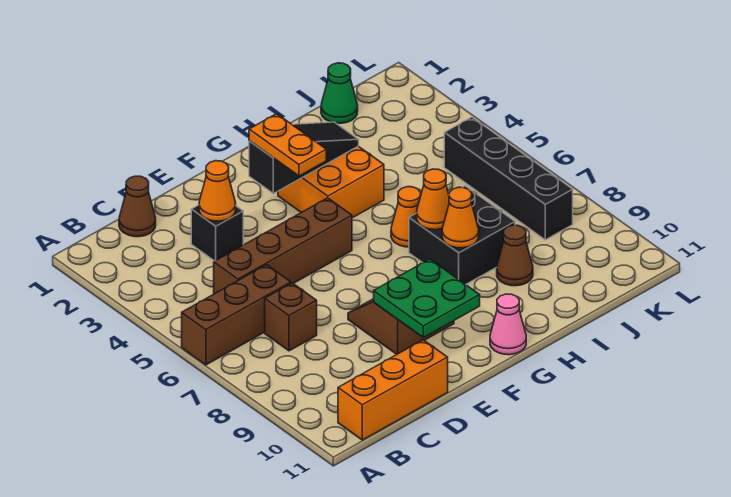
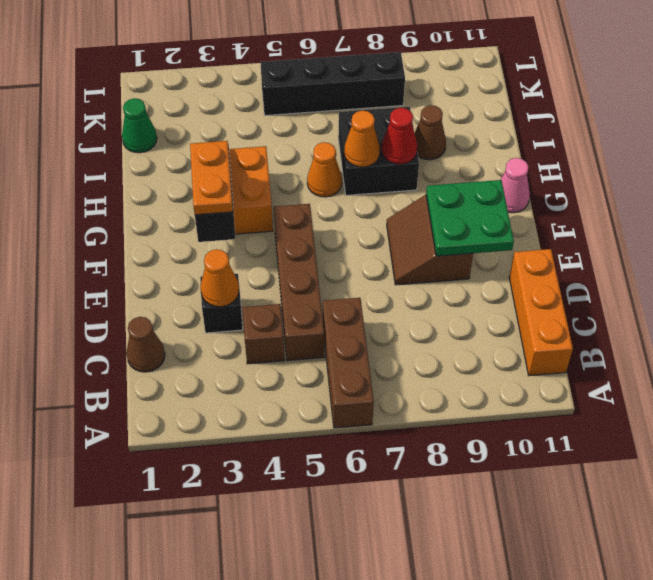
brown 1x1 brick [265,283,317,351] -> brown 1x1 brick moved to [242,304,285,364]
orange 1x2 plate [249,114,326,176] -> orange 1x2 plate turned to [190,141,233,215]
orange 1x1 cone [442,187,479,248] -> red 1x1 cone [381,108,417,164]

